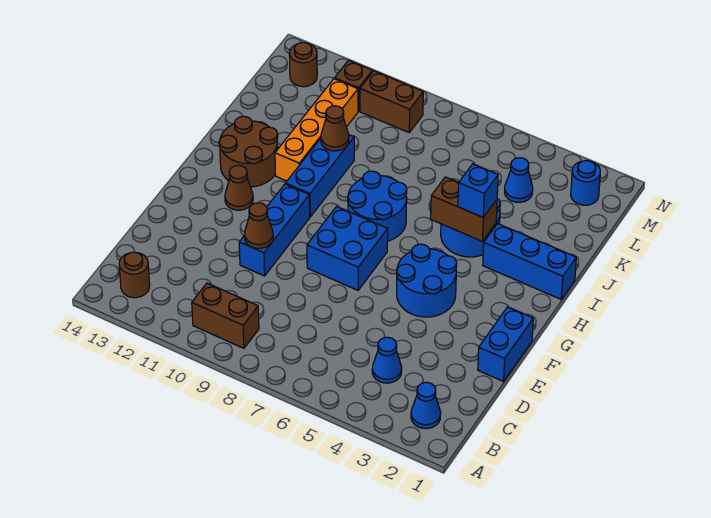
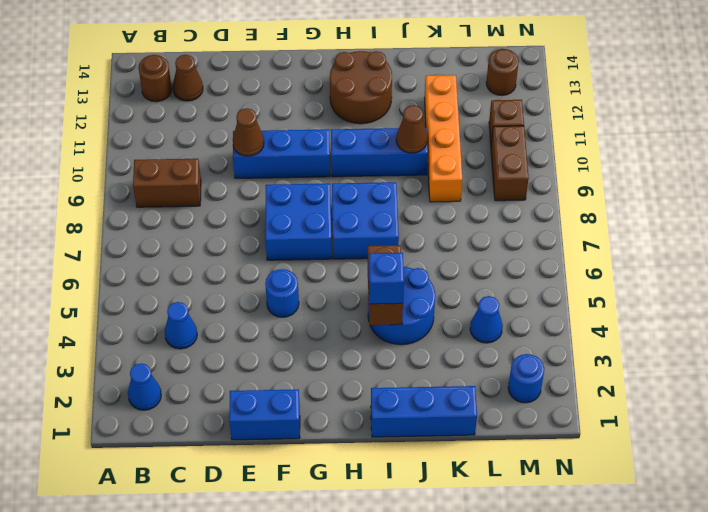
brown 1x2 brick [192,283,259,348] -> brown 1x2 brick turned to [133,159,201,207]
blue 2x2 round brick [397,244,457,317] -> blue 1x1 round brick [265,269,299,317]
brown 1x1 cone [225,165,253,210] -> brown 1x1 cone moved to [173,55,203,101]
blue 2x2 round brick [348,171,407,241] -> blue 2x2 brick [332,182,399,259]
blue 1x3 brick [483,224,576,299] -> blue 1x3 brick turned to [371,386,477,437]
orange 1x4 brick [275,79,358,181] -> orange 1x4 brick turned to [424,75,462,202]

